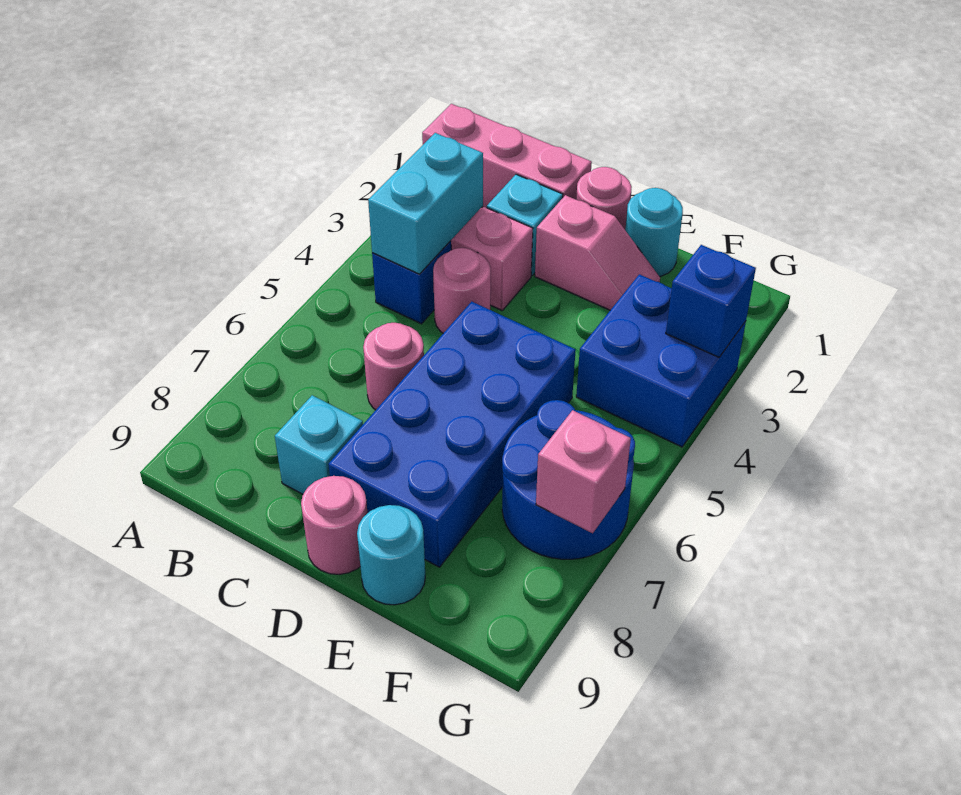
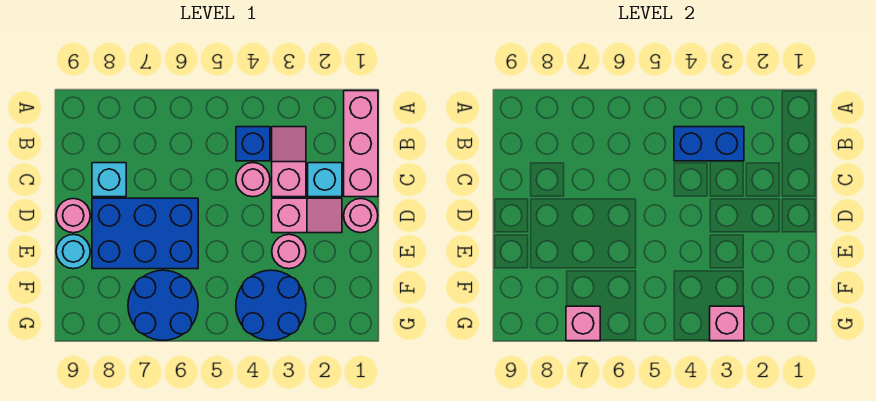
cyan 1x2 brick [368,133,483,274] -> blue 1x2 brick [674,127,744,161]
pink 1x1 round brick [363,323,424,410] -> pink 1x1 round brick moved to [272,234,306,269]
pink 1x2 slope [535,195,660,310] -> pink 1x2 slope turned to [272,198,342,233]
blue 2x4 brick [328,301,576,567] -> blue 2x3 brick [92,198,198,269]
cyan 1x1 round brick [625,188,683,277] -> none
blue 2x2 brick [576,274,746,447] -> blue 2x2 round brick [236,270,306,340]
blue 1x1 brick [666,245,756,357] -> pink 1x1 brick [710,306,744,341]

